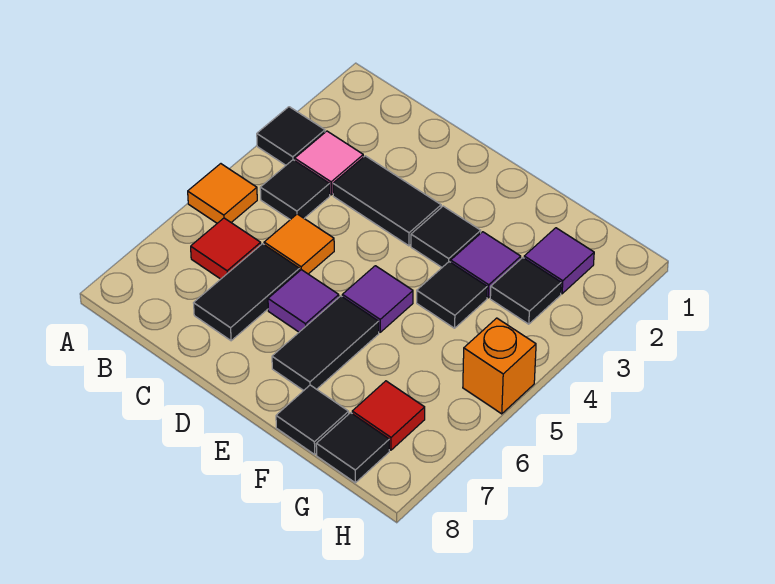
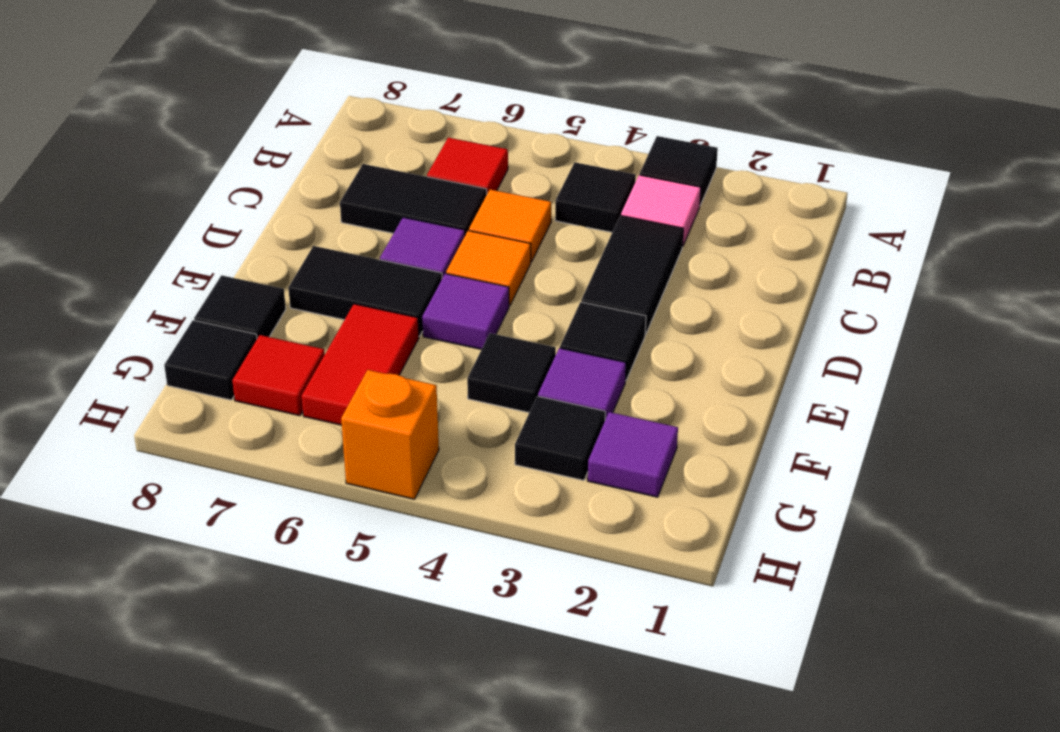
orange 1x1 tile [188,164,257,223] -> orange 1x1 tile moved to [446,231,531,305]
none -> red 1x2 tile [302,304,419,425]

